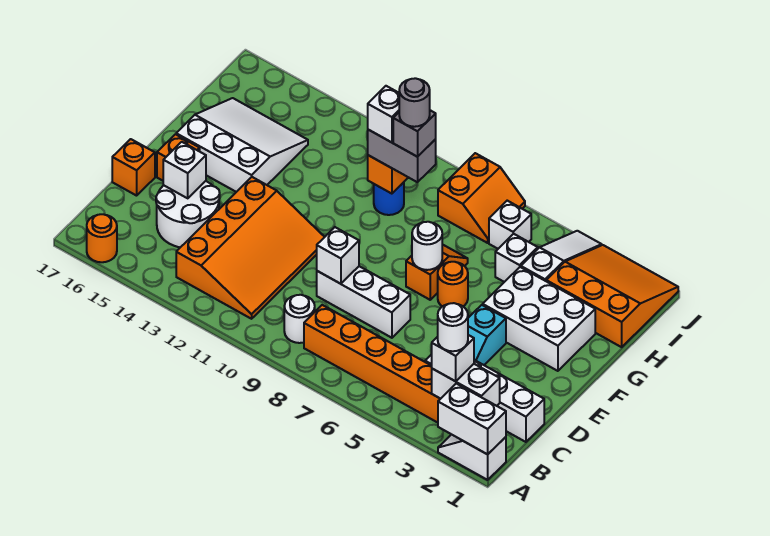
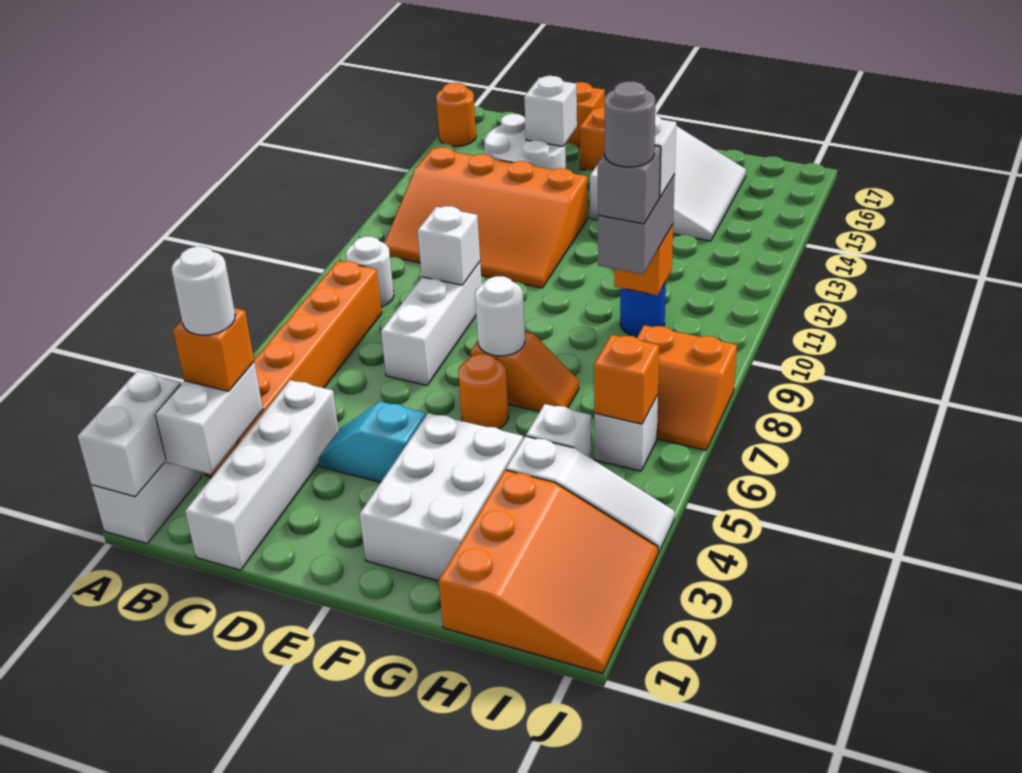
white 1x1 brick [432,335,474,381] -> orange 1x1 brick [173,308,254,391]
none -> orange 1x1 brick [594,335,659,424]

